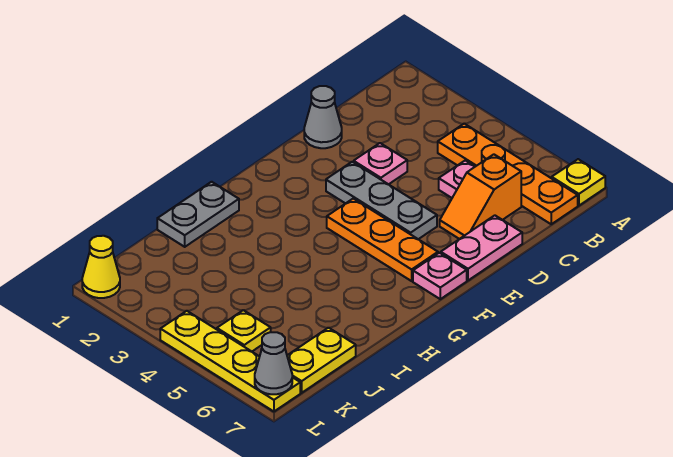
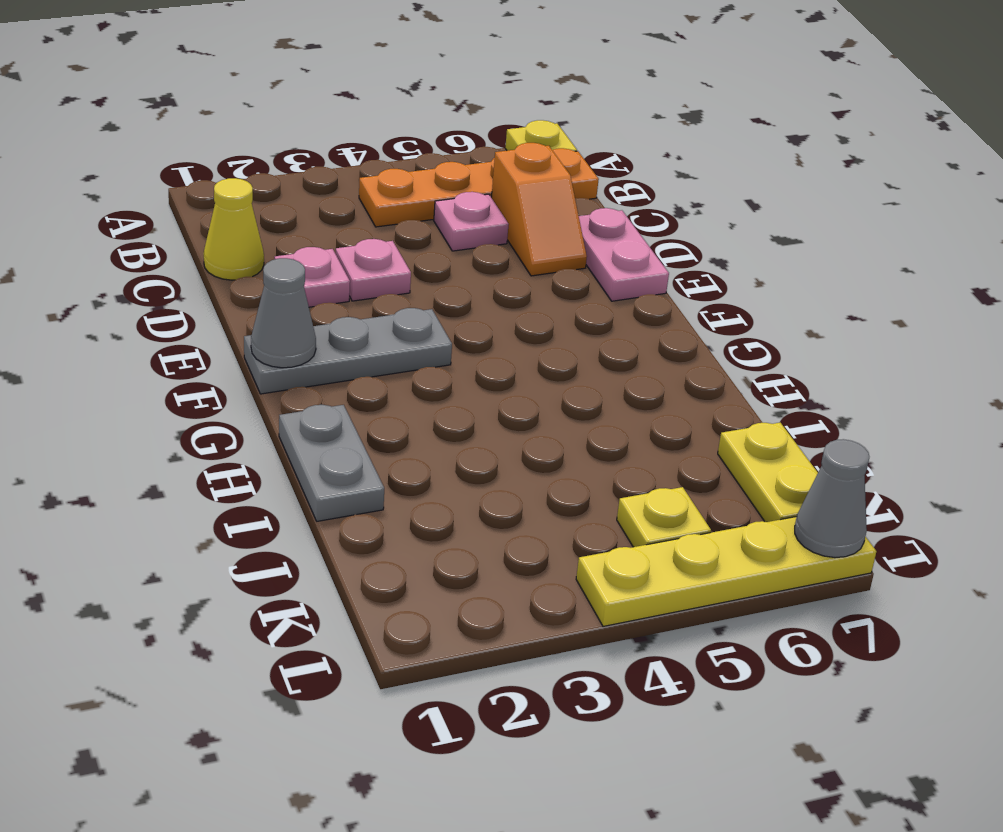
grey 1x1 cone [304,86,342,148] -> grey 1x1 cone moved to [251,258,316,368]
grey 1x3 plate [326,162,437,239] -> grey 1x3 plate moved to [244,308,452,394]
orange 1x3 plate [327,199,438,281] -> none
pink 1x1 plate [413,253,467,299] -> pink 1x1 plate moved to [274,247,350,307]
yellow 1x1 cone [82,236,120,298] -> yellow 1x1 cone moved to [204,178,264,280]

